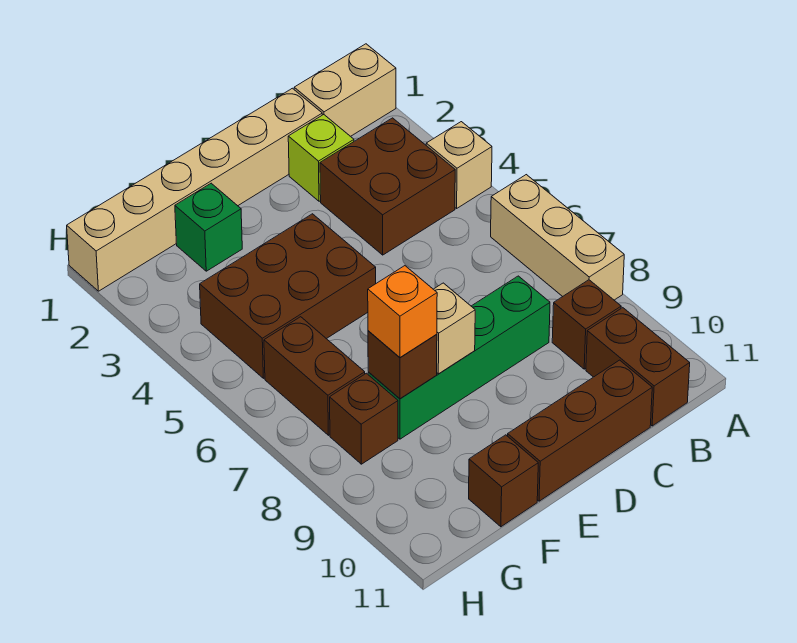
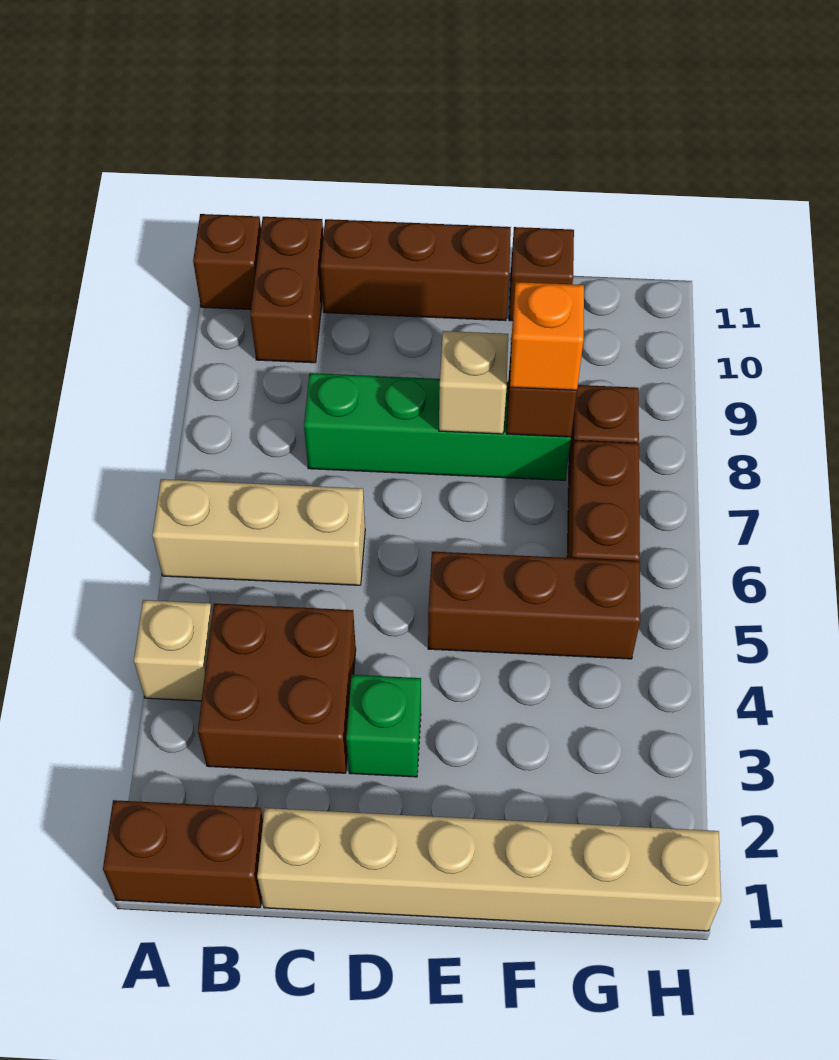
tan 1x2 brick [294,44,396,136] -> brown 1x2 brick [103,800,263,908]
tan 1x3 brick [491,175,624,300] -> tan 1x3 brick turned to [152,479,365,585]
brown 1x1 brick [552,280,621,369] -> brown 1x1 brick moved to [193,214,261,310]
lime 1x1 brick [288,115,354,201] -> none
brown 2x3 brick [200,214,376,378] -> brown 1x3 brick [428,552,640,659]
green 1x1 brick [175,183,242,271] -> green 1x1 brick moved to [346,675,421,777]

